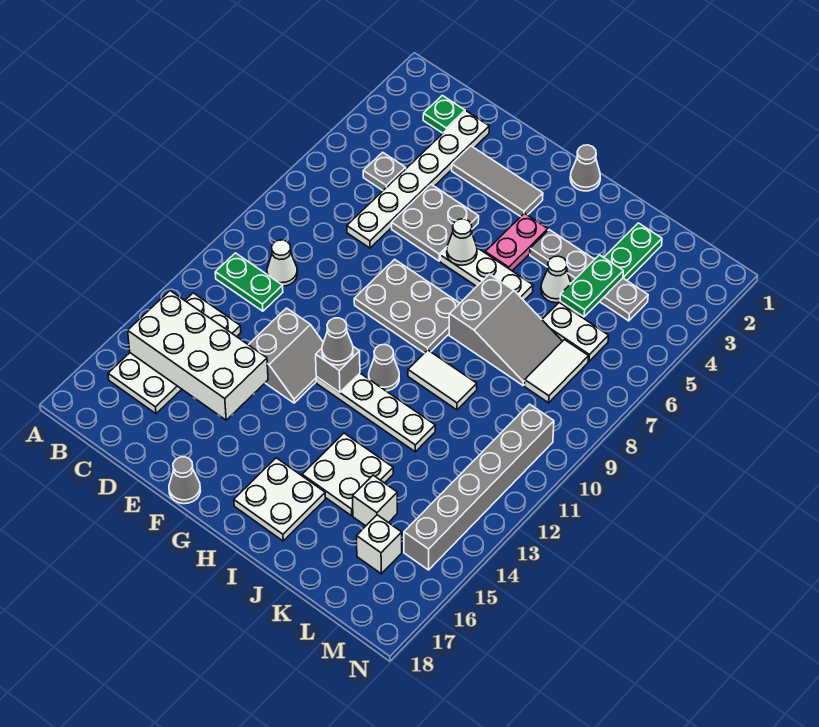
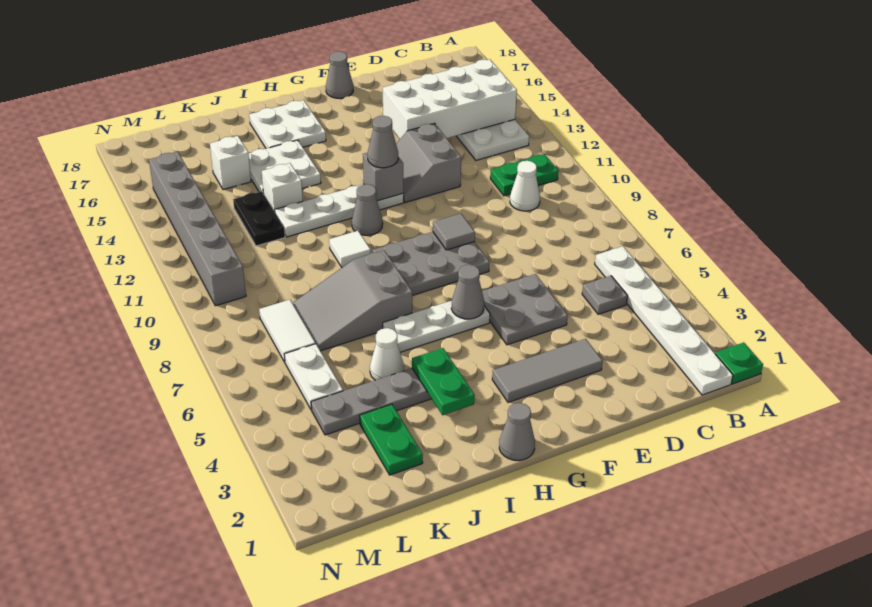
green 1x1 plate [423,95,465,133] -> green 1x1 plate moved to [715,342,763,384]
white 1x6 plate [347,111,489,248] -> white 1x6 plate moved to [595,246,733,395]
none -> grey 1x1 tile [433,214,475,250]
white 1x1 cone [447,219,477,265] -> grey 1x1 cone [451,265,484,319]
pink 1x2 plate [485,213,548,271] -> none
white 1x2 tile [408,350,477,410] -> white 1x1 tile [329,231,371,267]
green 1x2 plate [560,255,623,317] -> green 1x2 plate moved to [412,348,475,415]
white 1x2 plate [542,302,609,361] -> white 1x2 plate turned to [284,344,343,410]
none -> black 1x2 plate [233,191,285,246]
white 1x1 brick [357,515,402,574] -> white 1x1 brick moved to [262,163,303,212]

